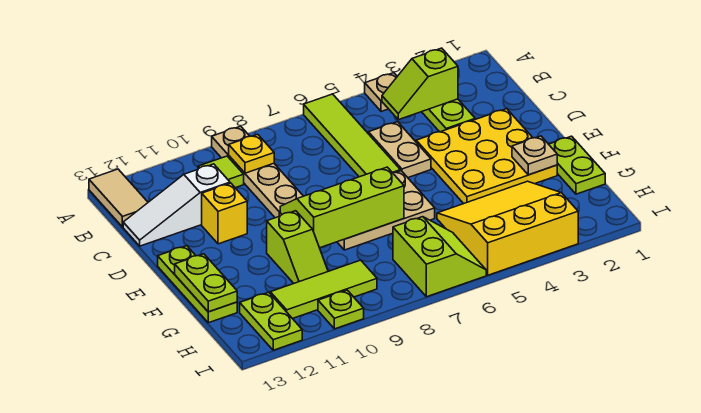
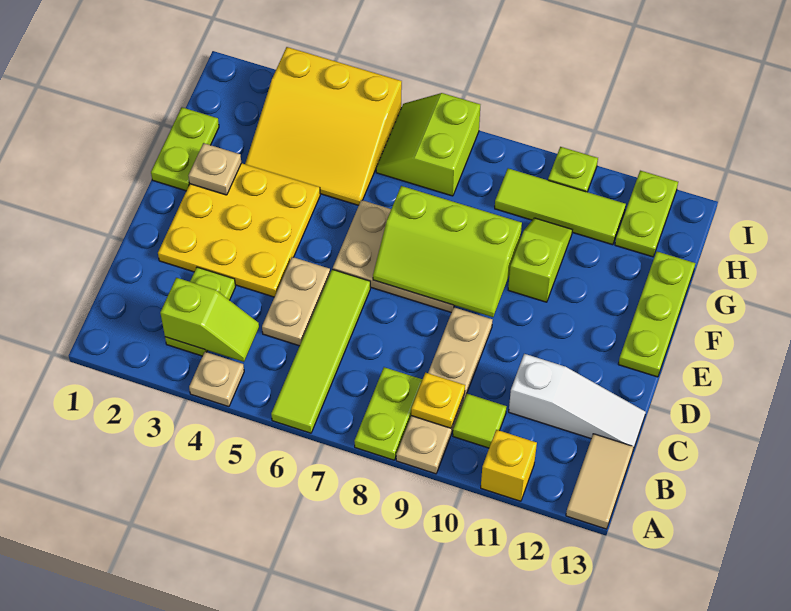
yellow 1x1 brick [202,183,247,244] -> yellow 1x1 brick moved to [481,430,537,501]
lime 1x2 plate [175,254,237,312] -> lime 1x2 plate moved to [354,367,422,460]

